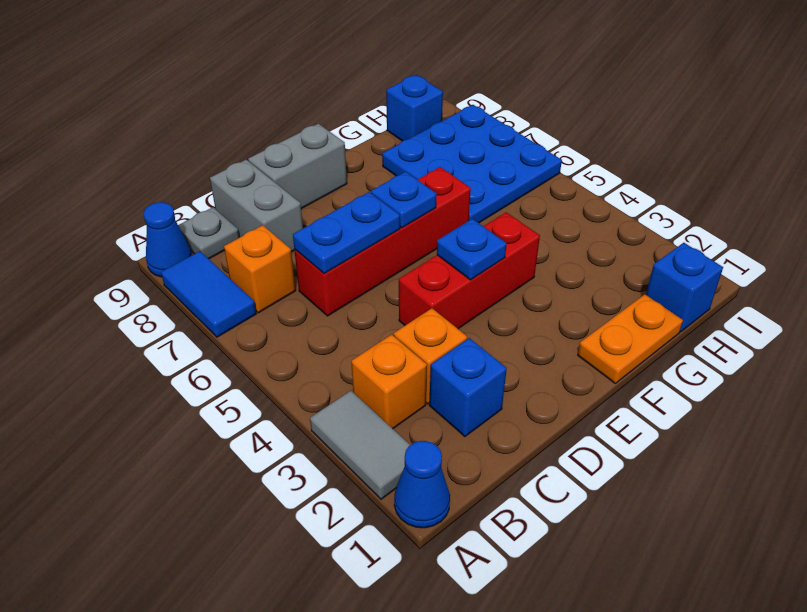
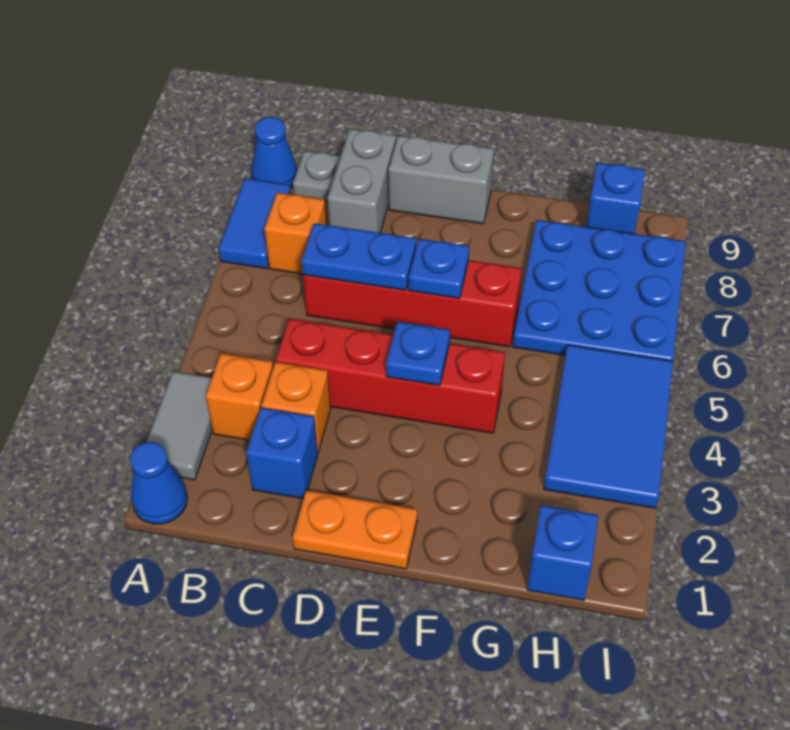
red 1x3 brick [399,212,540,329] -> red 1x4 brick [276,319,505,433]
orange 1x2 plate [578,294,683,383] -> orange 1x2 plate moved to [293,490,417,569]
none -> blue 2x3 tile [544,345,673,508]

